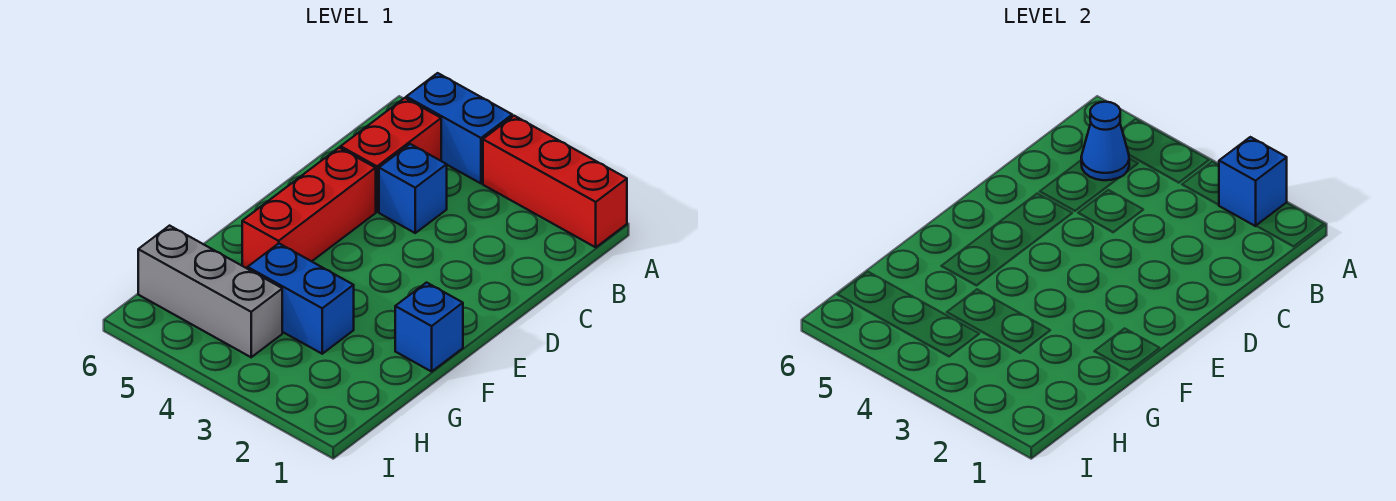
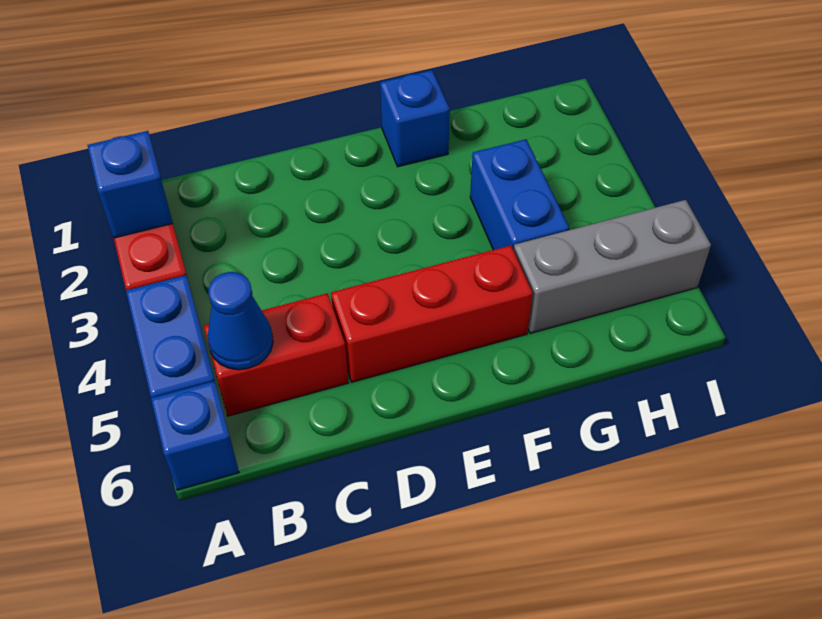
blue 1x1 brick [379,144,447,233] -> blue 1x1 brick moved to [151,381,239,490]
grey 1x3 brick [138,226,282,357] -> grey 1x3 brick turned to [514,200,711,333]

